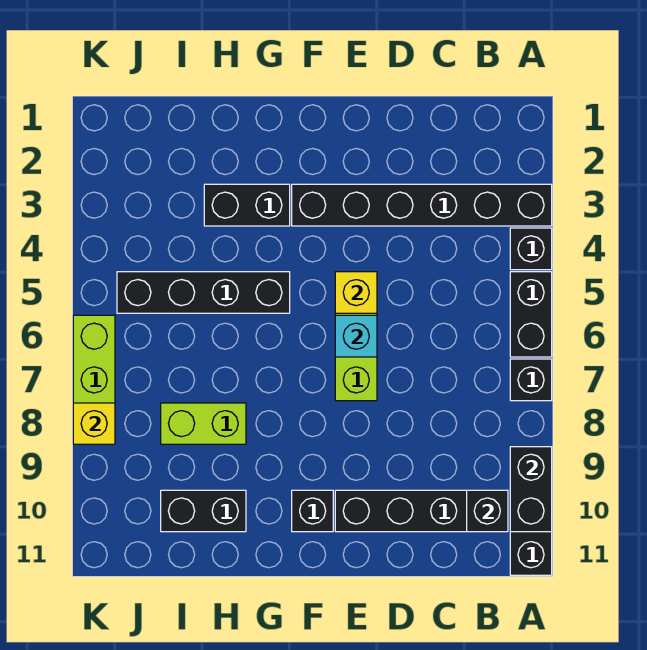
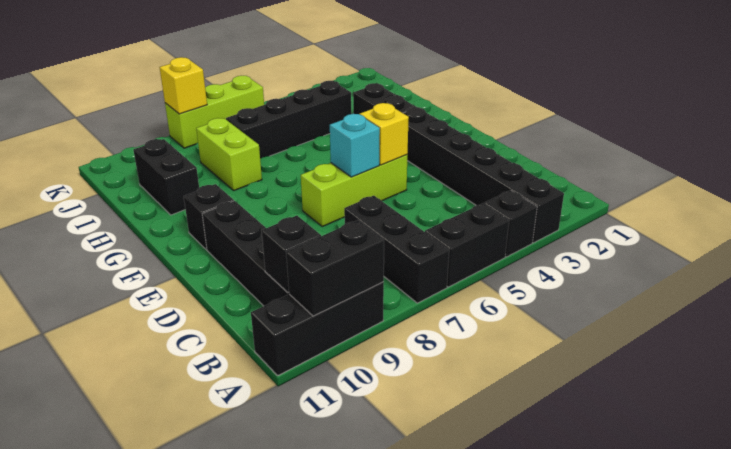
black 1x1 brick [510,359,552,401] -> black 1x3 brick [344,196,449,303]
black 1x4 brick [117,272,290,313] -> black 1x4 brick turned to [226,81,351,159]

